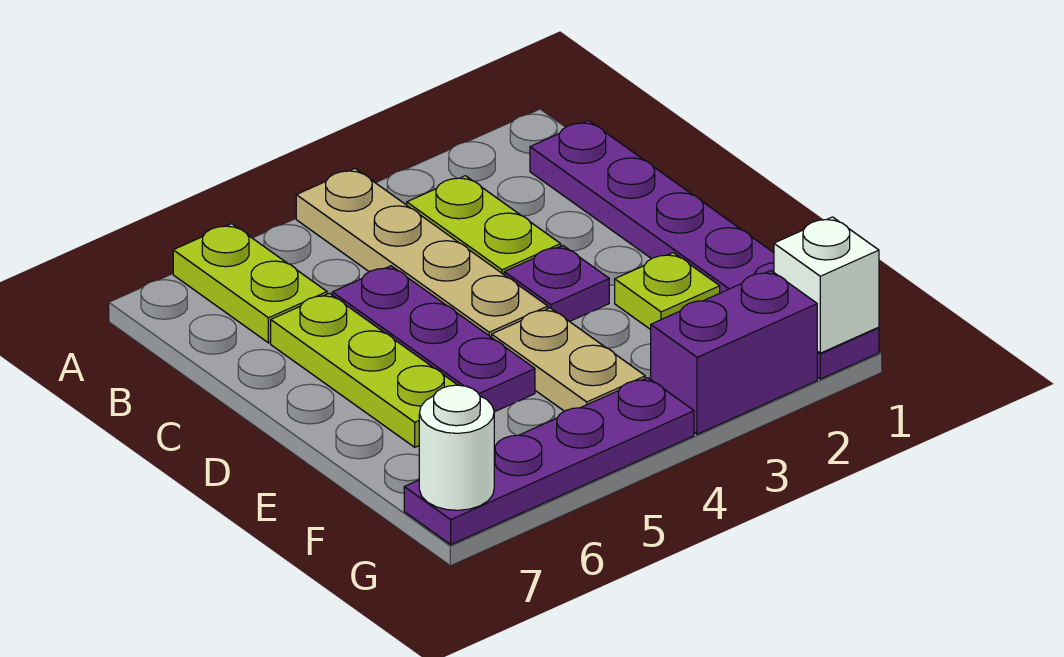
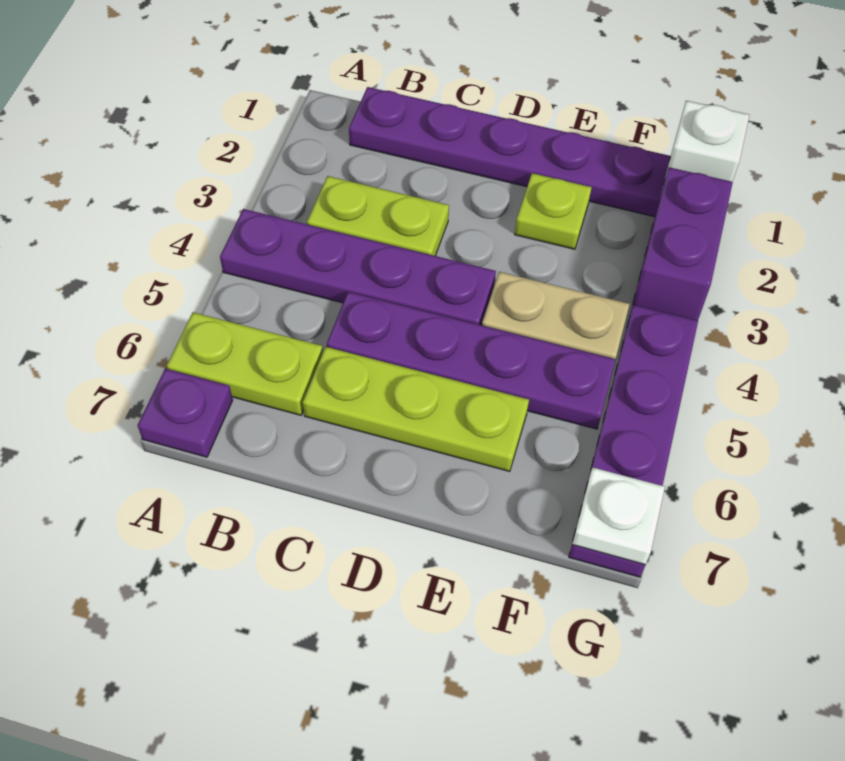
tan 1x4 plate [296,169,548,337] -> purple 1x4 plate [220,209,496,325]
purple 1x3 plate [332,266,535,412] -> purple 1x4 plate [327,292,616,429]
purple 1x1 plate [504,246,609,322] -> purple 1x1 plate moved to [138,369,233,457]
white 1x1 round brick [419,385,494,510] -> white 1x1 plate [572,467,665,565]

